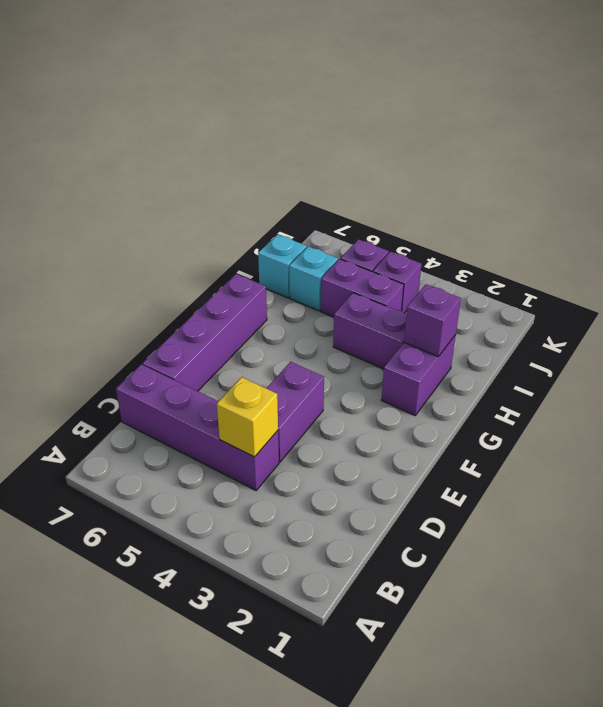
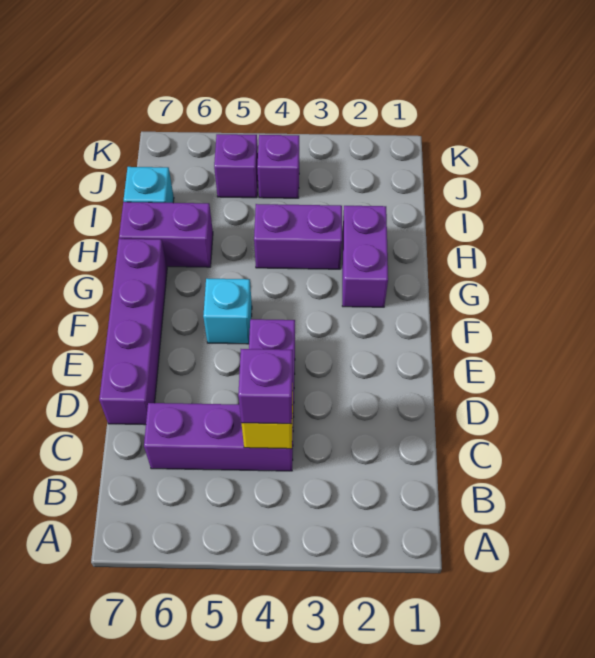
purple 1x4 brick [116,364,279,490] -> purple 1x3 brick [144,403,293,471]
purple 1x1 brick [404,285,461,356] -> purple 1x1 brick moved to [238,349,293,424]
purple 1x2 brick [321,259,404,317] -> purple 1x2 brick moved to [119,202,213,267]
cyan 1x1 brick [289,246,338,311] -> cyan 1x1 brick moved to [203,279,252,344]

